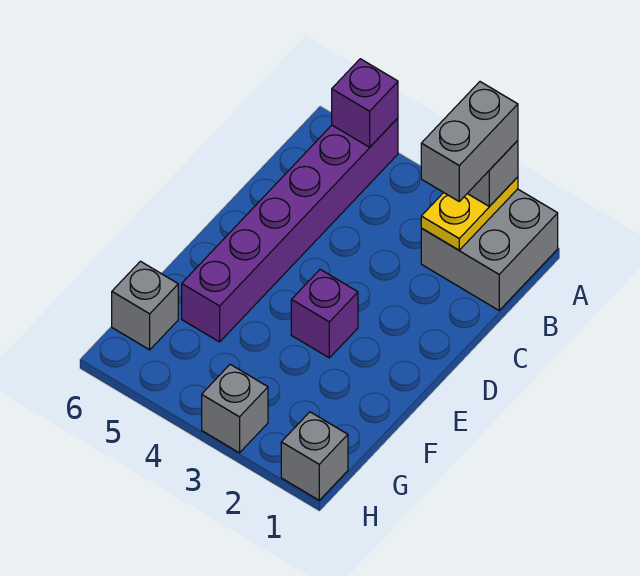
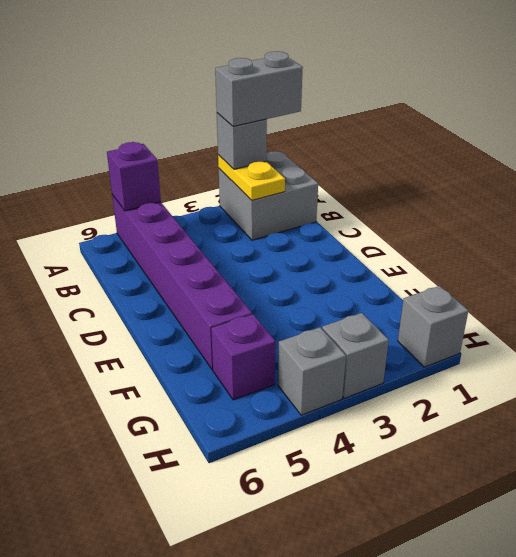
grey 1x2 brick [421,82,518,201] -> grey 1x2 brick turned to [215,51,303,126]
purple 1x1 brick [291,270,358,358] -> purple 1x1 brick moved to [211,314,275,400]
grey 1x1 brick [112,261,178,350] -> grey 1x1 brick moved to [278,327,346,415]

